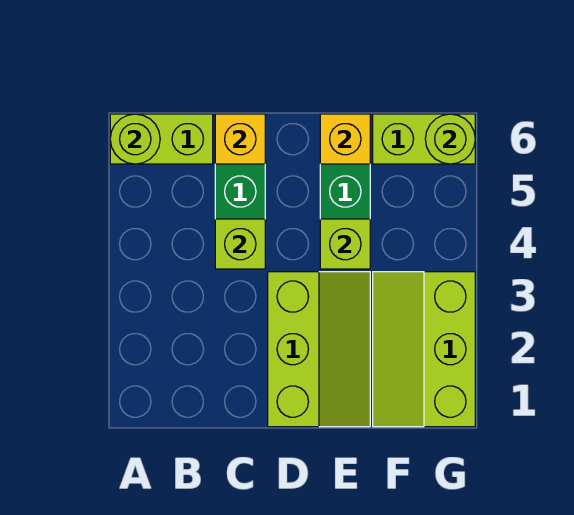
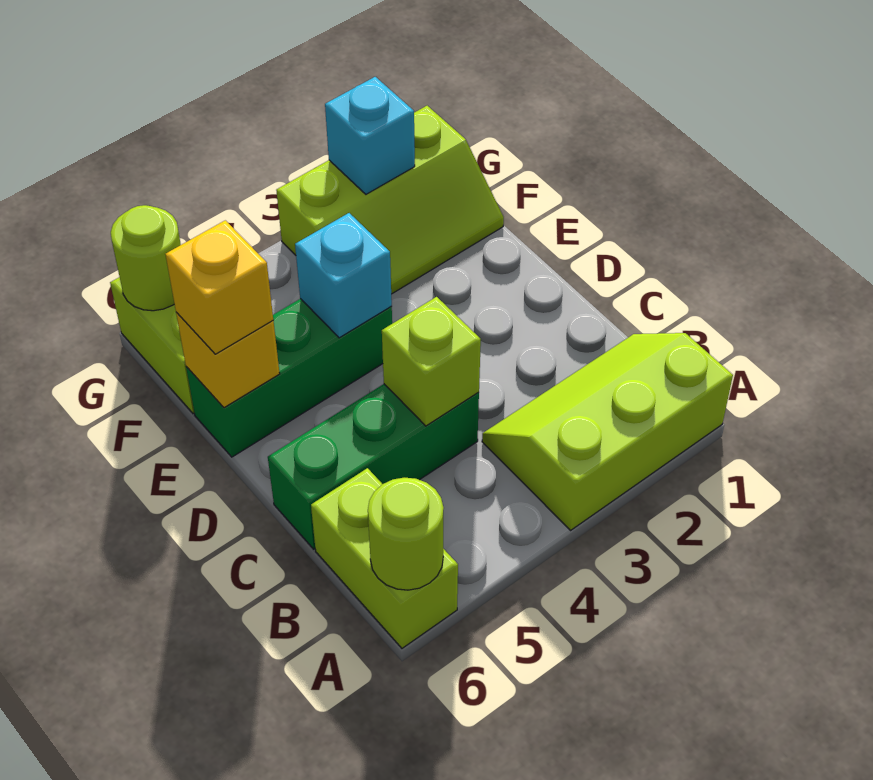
yellow 1x1 brick [215,114,265,164] -> yellow 1x1 brick moved to [165,220,273,354]
lime 2x3 slope [268,272,370,427] -> lime 2x3 slope moved to [482,333,733,530]
lime 1x1 brick [320,219,370,269] -> cyan 1x1 brick [295,213,392,338]
none -> cyan 1x1 brick [325,77,415,194]

